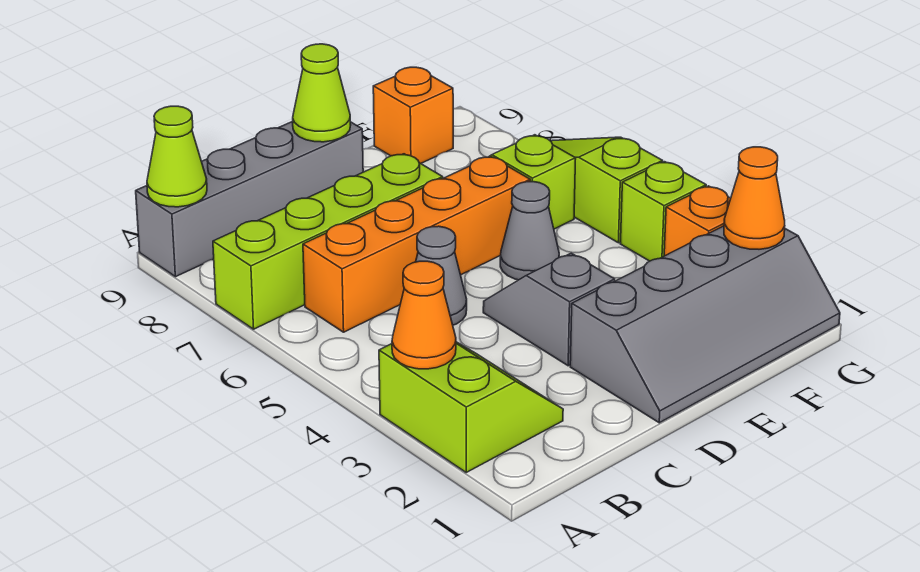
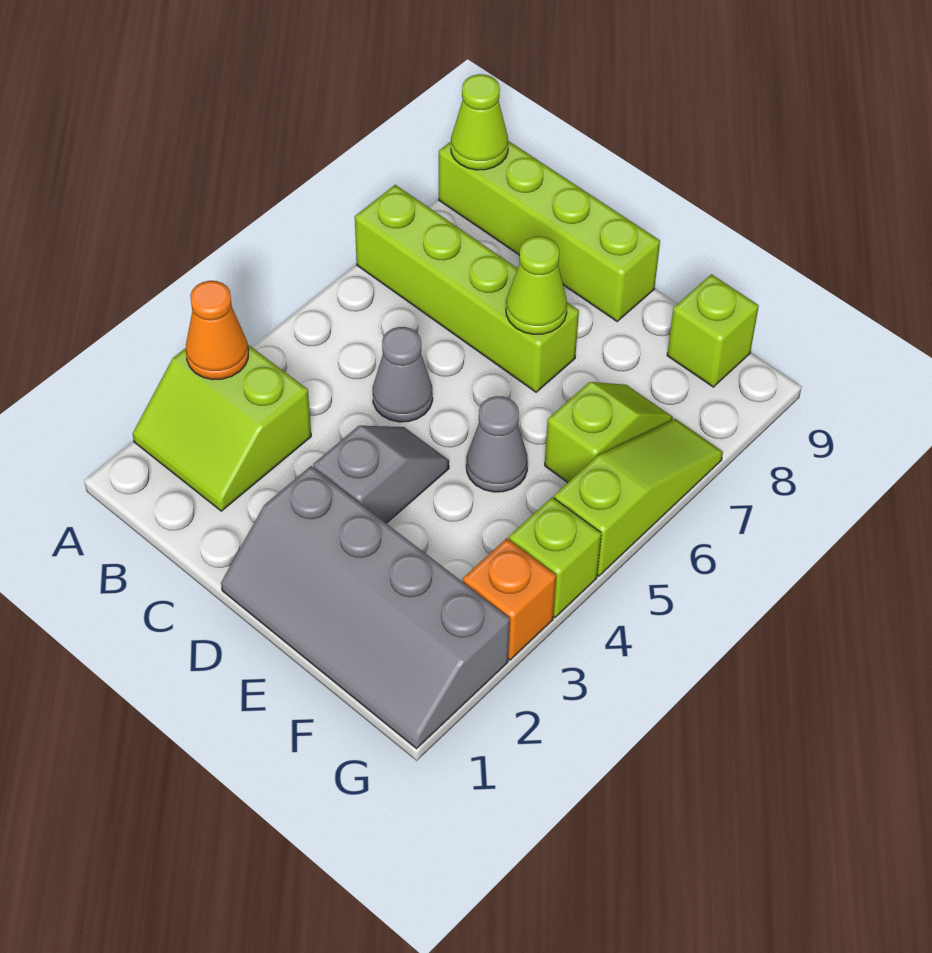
lime 2x2 slope [379,342,563,472] -> lime 2x2 slope turned to [133,345,311,511]
grey 1x4 brick [136,121,363,277] -> lime 1x4 brick [439,141,660,321]
orange 1x4 brick [303,156,530,332] -> none
lime 1x1 cone [293,44,351,142] -> lime 1x1 cone moved to [506,236,567,334]
orange 1x1 brick [373,67,453,163] -> lime 1x1 brick [667,274,759,387]
orange 1x1 cone [724,147,785,249] -> none

